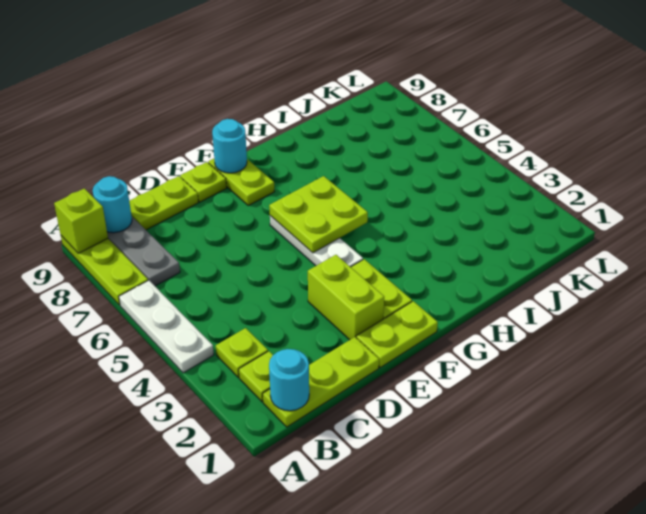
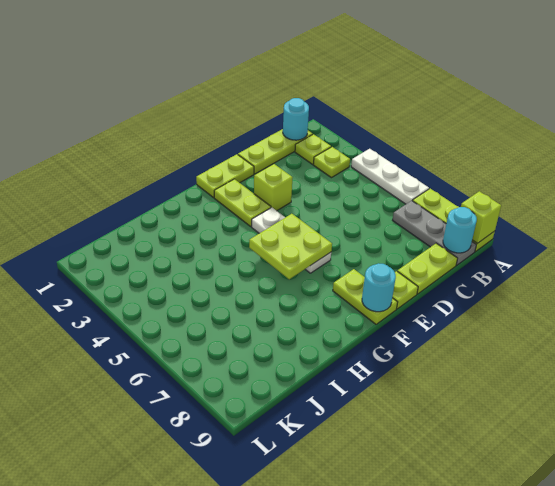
lime 1x2 brick [308,255,384,340] -> lime 1x1 brick [254,164,293,211]

